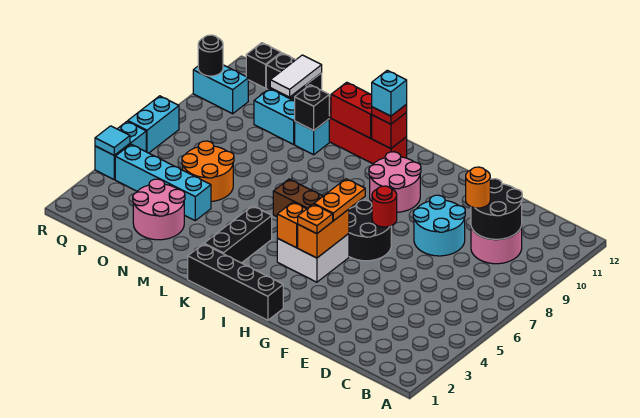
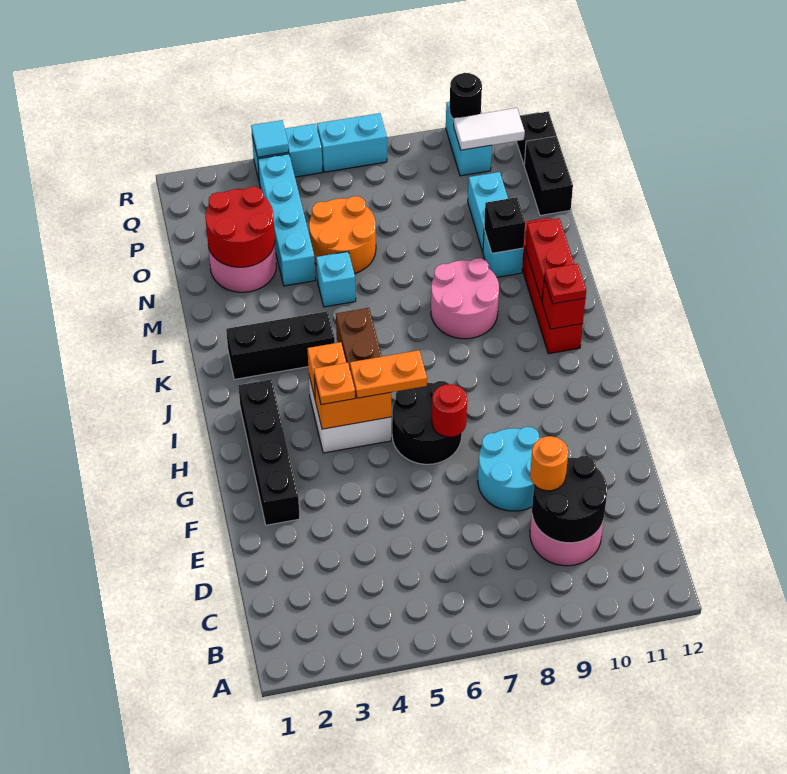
black 1x4 brick [188,244,283,320] -> black 1x4 brick moved to [238,379,300,525]
pink 2x2 round brick [369,152,421,212] -> pink 2x2 round brick moved to [431,258,499,339]
cyan 1x1 brick [372,70,407,116] -> cyan 1x1 brick moved to [316,252,356,307]
none -> red 2x2 round brick [205,187,275,267]
white 1x2 tile [270,55,322,97] -> white 1x2 tile moved to [454,108,525,150]

